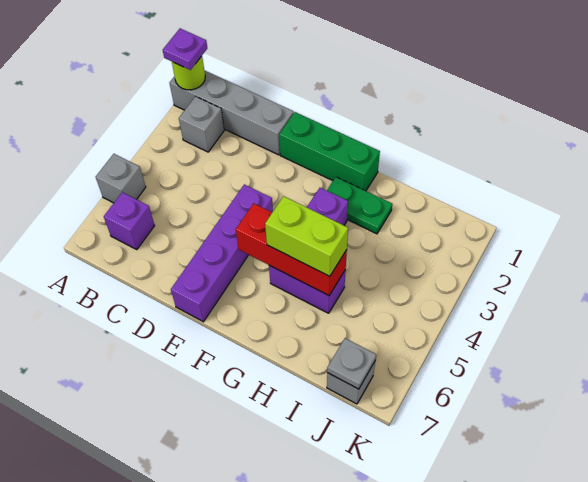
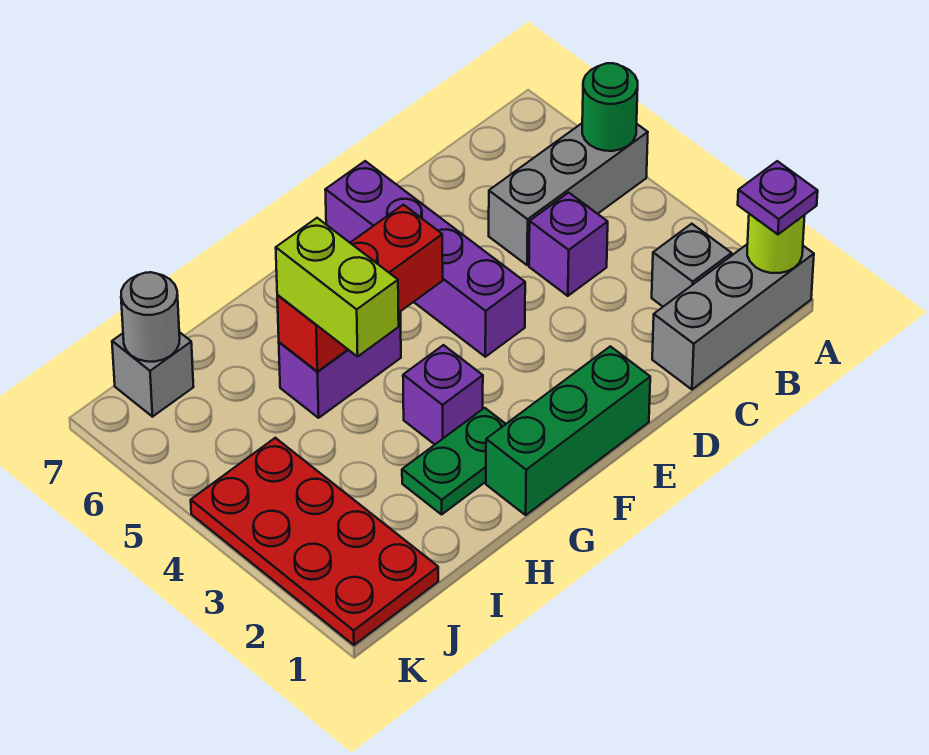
grey 1x4 brick [169,70,294,155] -> grey 1x3 brick [652,245,814,389]
grey 1x1 brick [96,154,146,203] -> grey 1x3 brick [489,123,648,265]
none -> green 1x1 round brick [582,63,638,151]
purple 1x1 brick [104,192,155,249] -> purple 1x1 brick moved to [529,193,608,296]
lime 1x2 brick [265,196,348,276] -> lime 1x2 brick turned to [276,218,399,357]
none -> red 2x4 plate [191,438,438,645]
grey 1x1 plate [327,338,376,389] -> grey 1x1 round brick [121,272,180,362]

